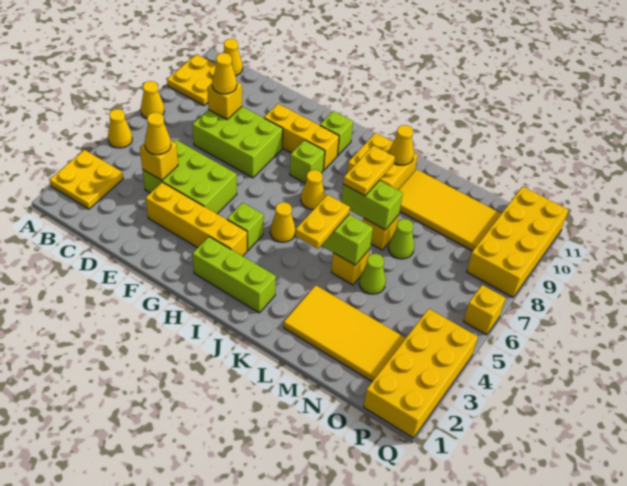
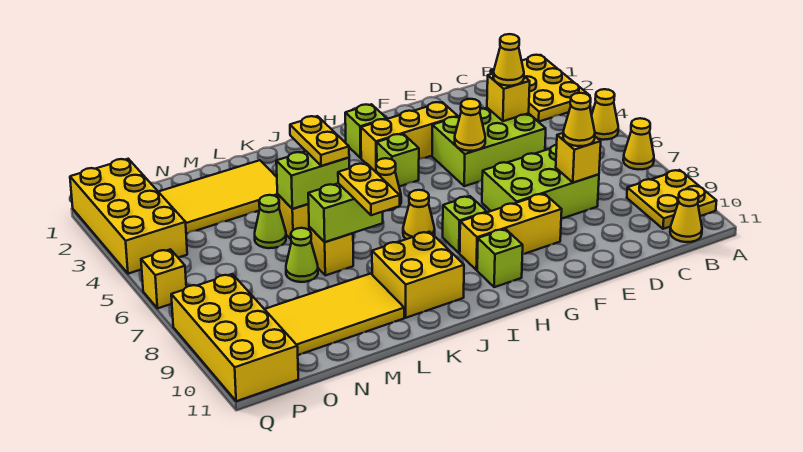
yellow 2x2 plate [50,150,123,209] -> yellow 2x3 plate [491,55,590,122]
yellow 1x4 brick [146,182,247,256] -> yellow 1x3 brick [361,102,458,172]
lime 1x3 brick [193,237,276,313] -> lime 1x1 brick [345,104,387,158]
yellow 1x1 cone [389,125,414,165] -> yellow 1x1 cone moved to [455,99,485,151]

